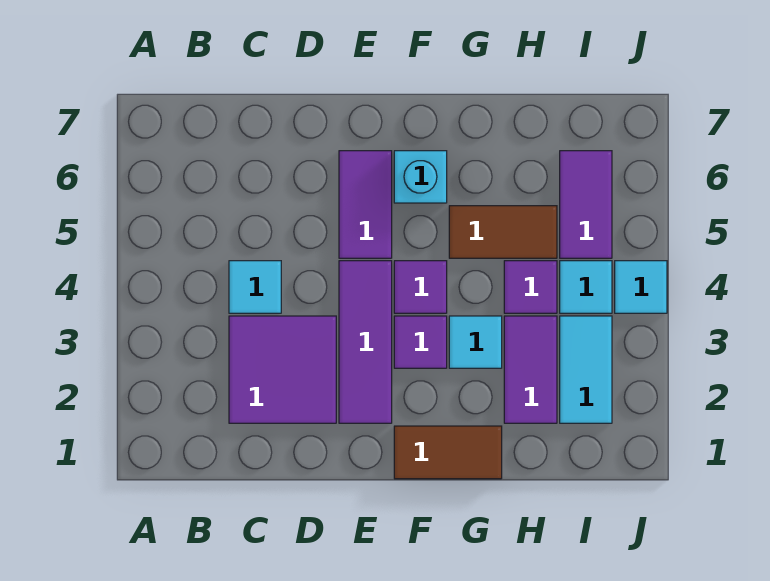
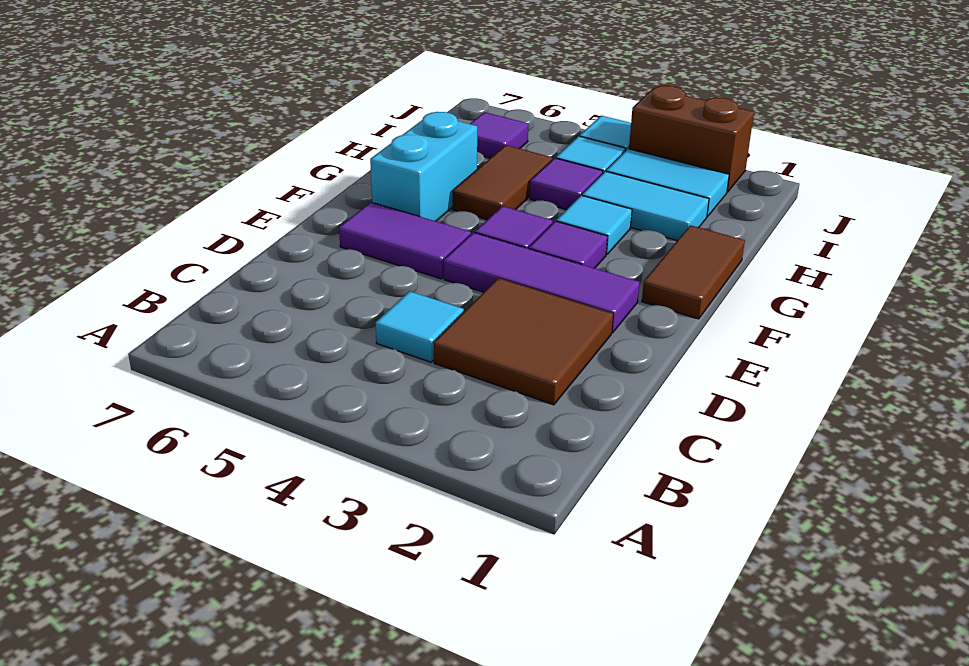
purple 2x2 tile [229,316,336,423] -> brown 2x2 tile [434,278,613,405]
cyan 1x1 brick [394,151,447,203] -> cyan 1x2 brick [370,112,477,221]
purple 1x2 tile [504,316,557,423] -> cyan 1x2 tile [582,171,709,240]
purple 1x2 tile [560,151,612,258] -> purple 1x1 tile [470,112,528,158]
none -> brown 1x2 brick [629,86,754,192]

